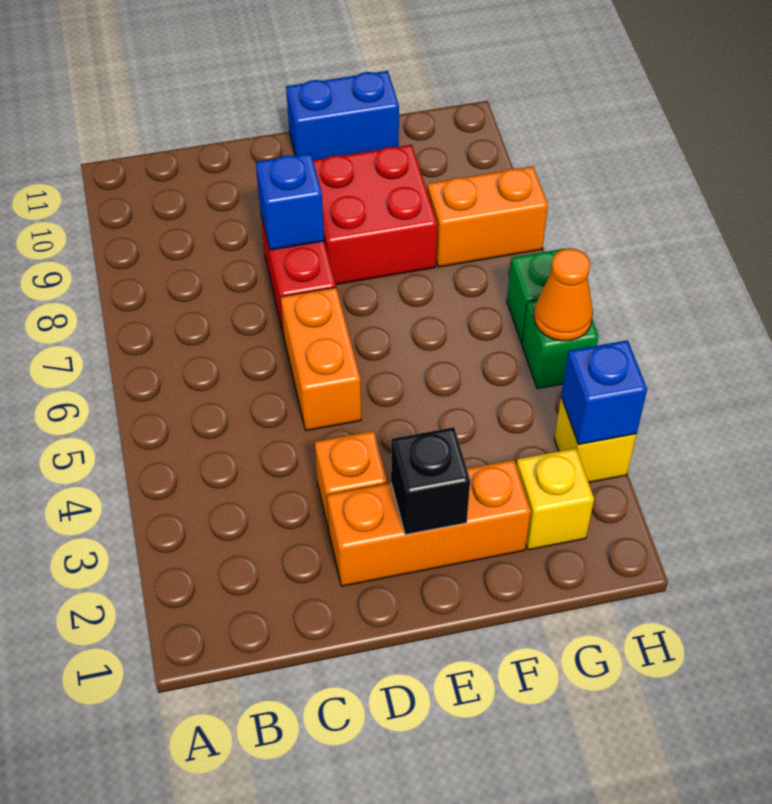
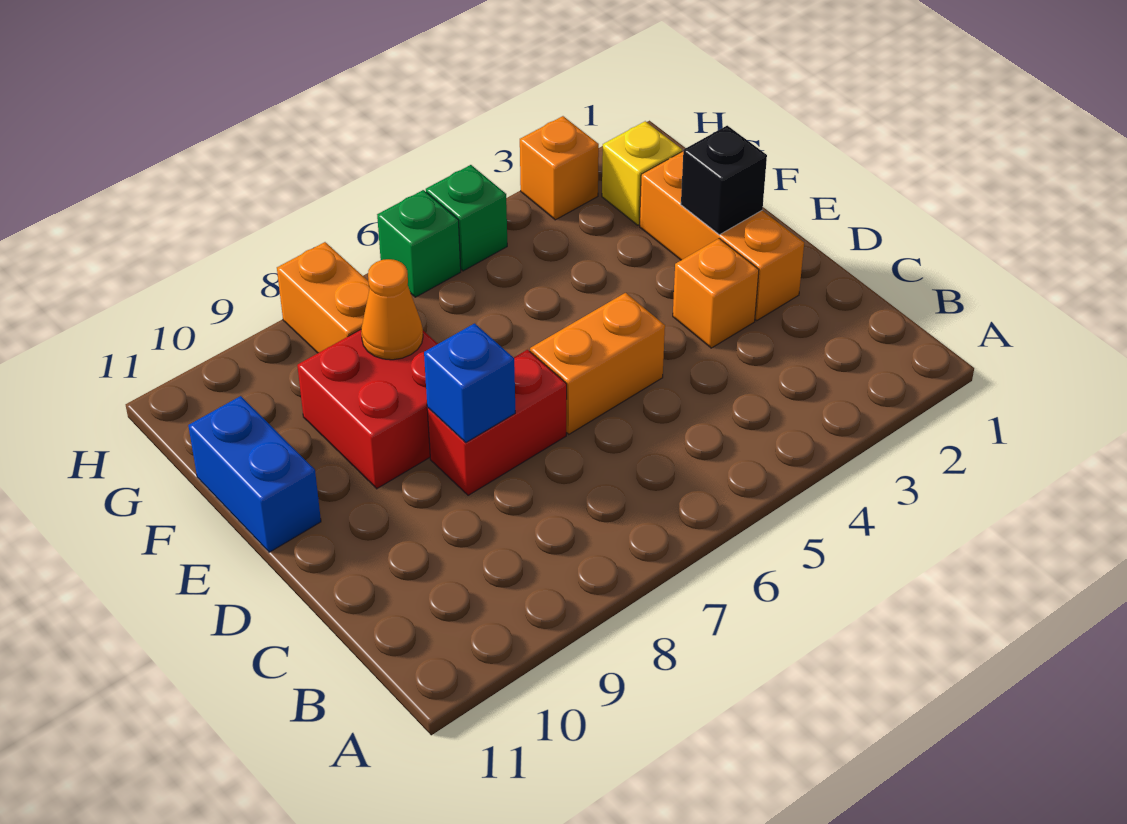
yellow 1x1 brick [554,398,636,483] -> orange 1x1 brick [520,116,599,220]
blue 1x1 brick [561,340,647,445] -> none
orange 1x1 cone [534,248,593,341] -> orange 1x1 cone moved to [361,259,423,360]

